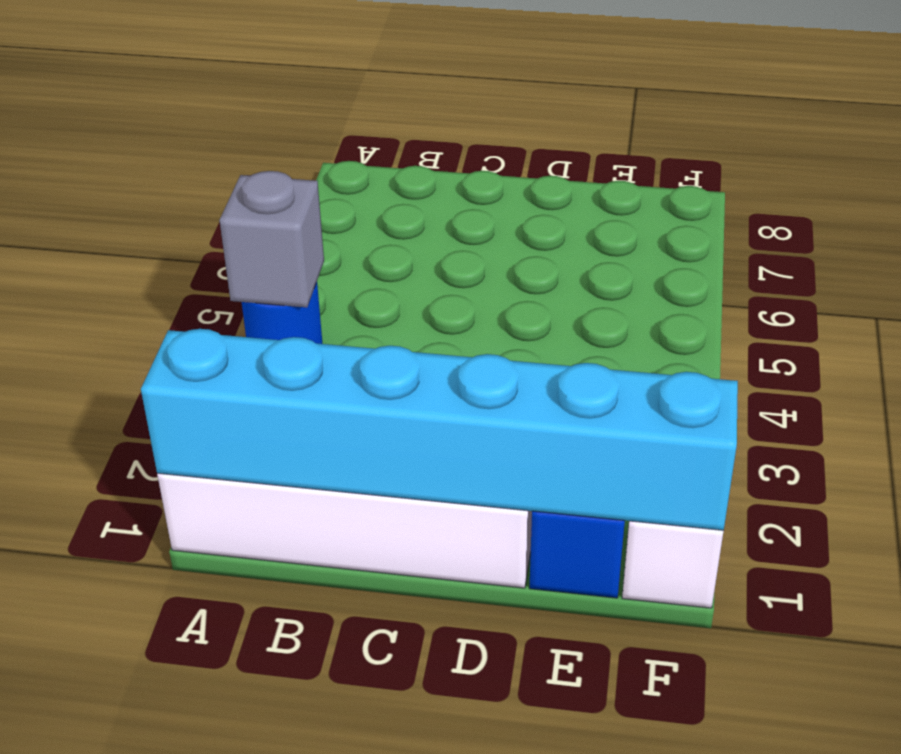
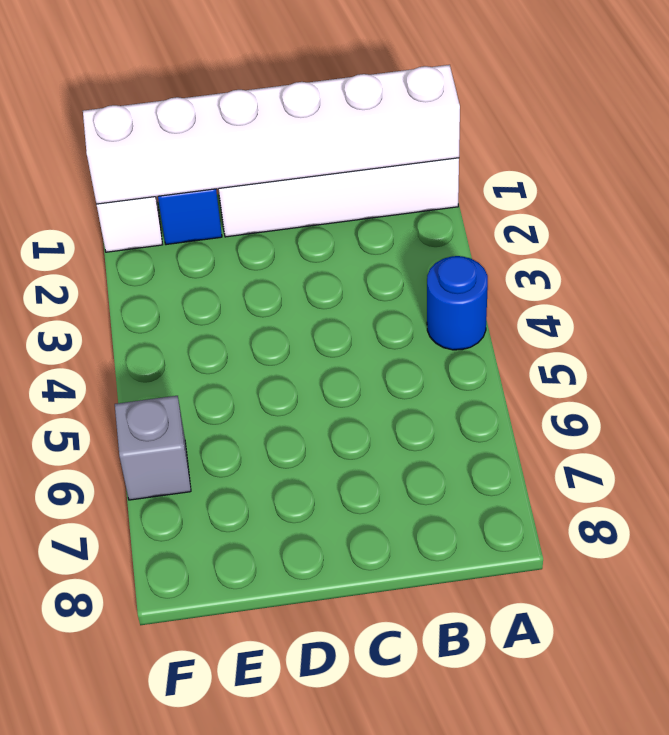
cyan 1x6 brick [141,329,738,530] -> white 1x6 brick [83,65,460,204]
grey 1x1 brick [220,171,324,307] -> grey 1x1 brick moved to [115,396,191,500]

